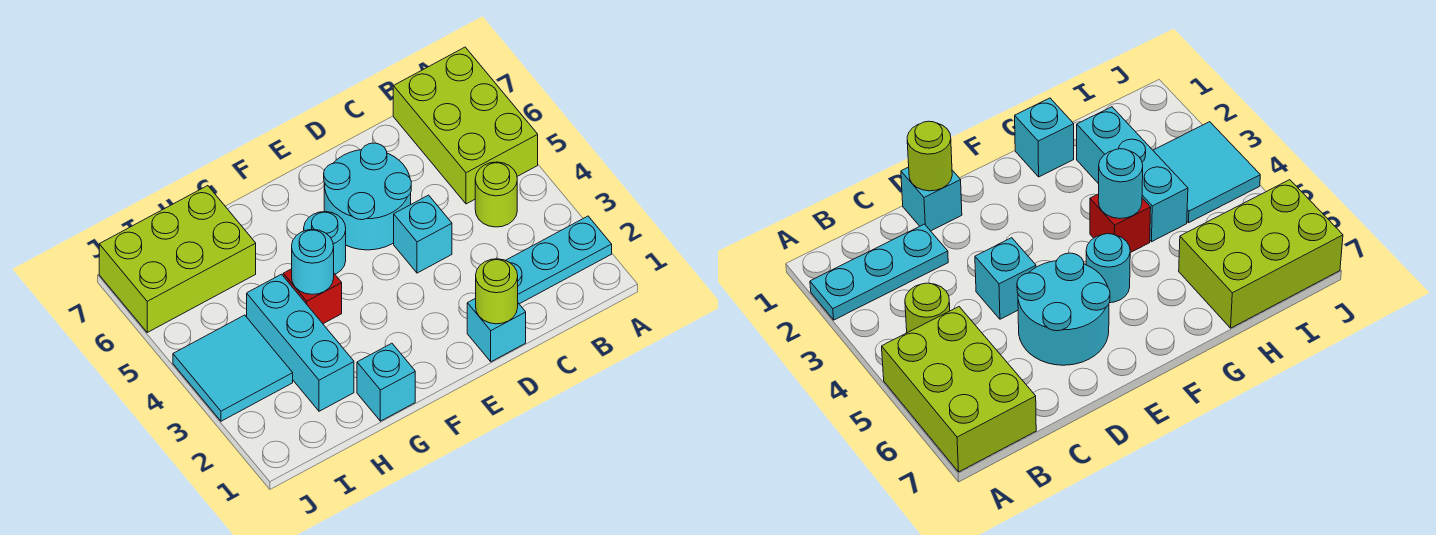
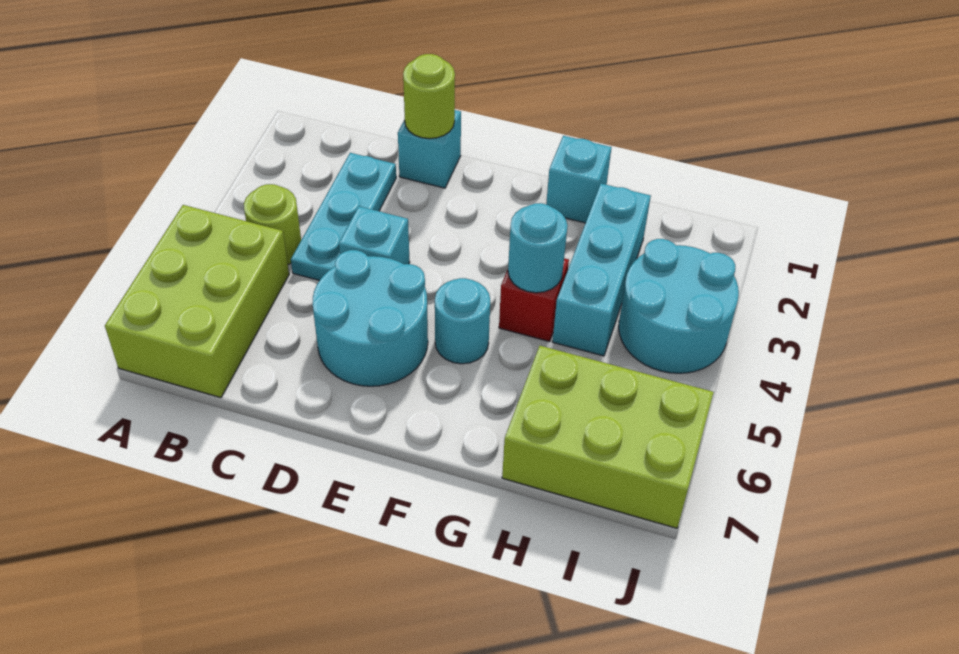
cyan 1x3 plate [506,216,612,304] -> cyan 1x3 plate turned to [291,153,396,280]
cyan 2x2 tile [173,315,293,421] -> cyan 2x2 round brick [619,239,739,373]

